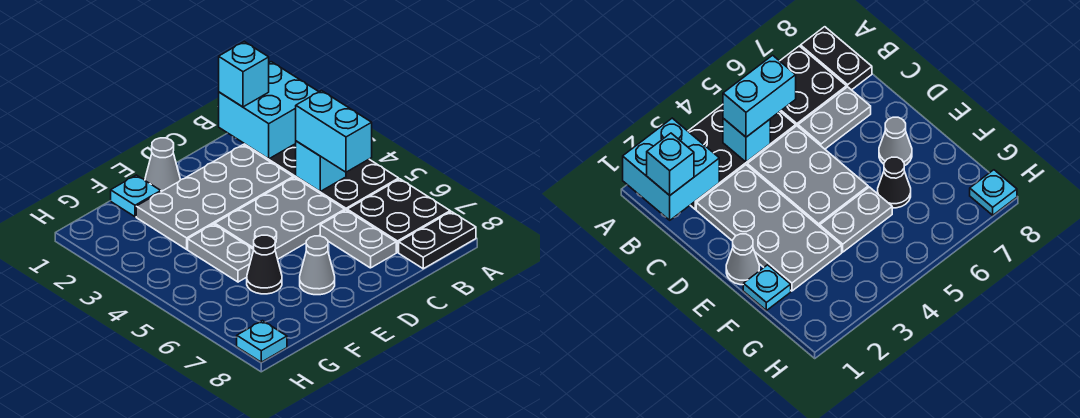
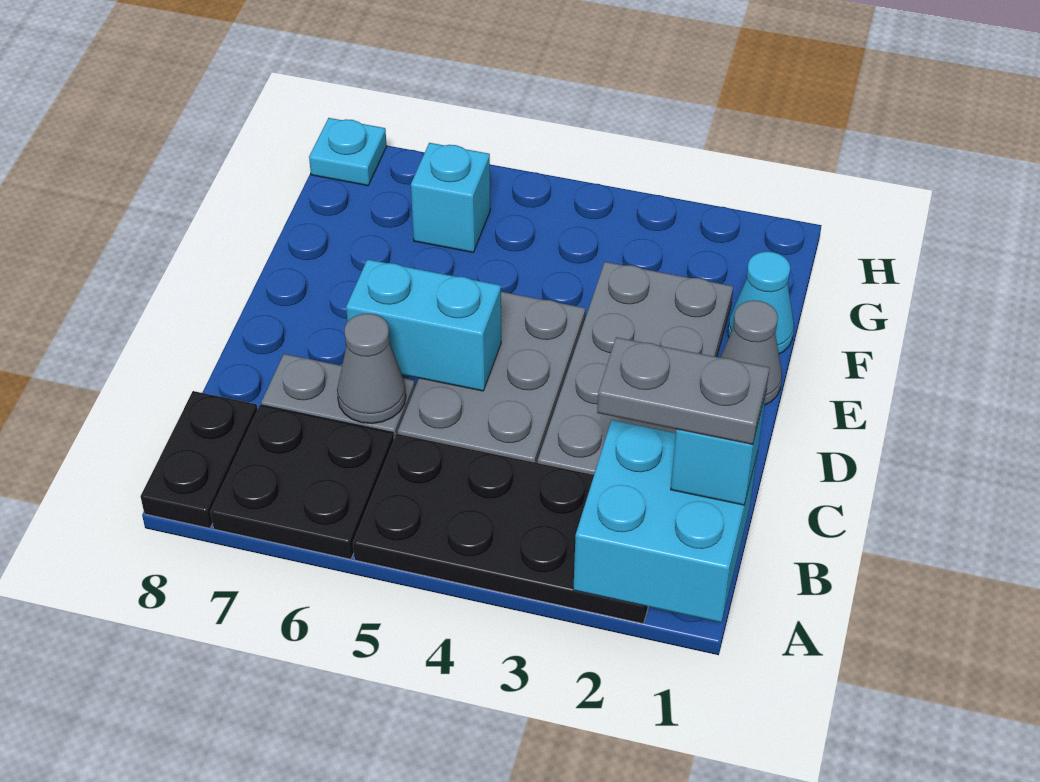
cyan 1x1 brick [296,141,346,191] -> cyan 1x1 brick moved to [411,143,490,252]
cyan 1x2 brick [296,91,372,172] -> cyan 1x2 brick moved to [346,259,501,391]
grey 1x1 cone [300,236,335,295] -> grey 1x1 cone moved to [337,314,406,424]
cyan 1x1 plate [111,175,161,217] -> cyan 1x1 cone [728,252,794,354]
grey 1x2 plate [188,224,254,282] -> grey 1x2 plate moved to [597,337,769,445]
black 1x1 cone [247,235,282,294] -> none

